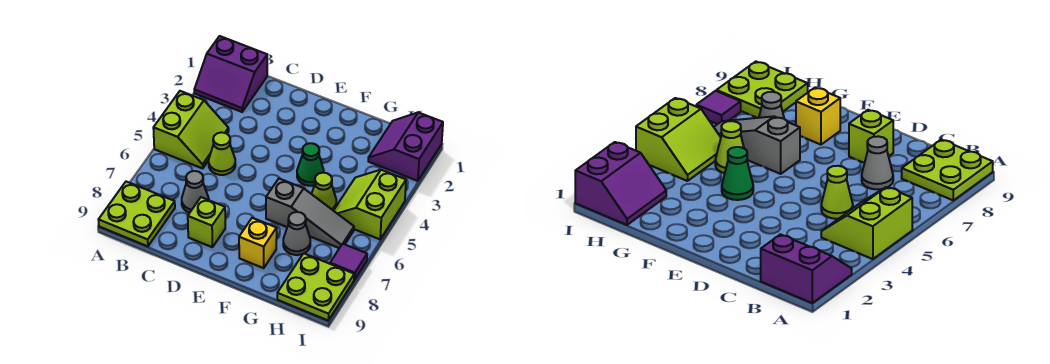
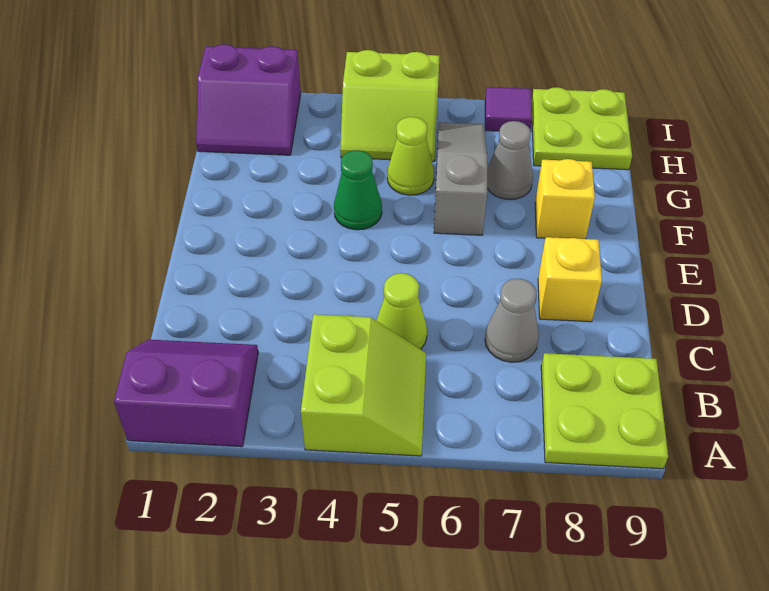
purple 2x2 slope [194,36,267,112] -> purple 2x2 slope turned to [114,340,258,447]
lime 2x2 slope [153,91,229,168] -> lime 2x2 slope turned to [301,314,426,456]
lime 1x1 brick [188,197,225,247] -> yellow 1x1 brick [538,237,602,322]

